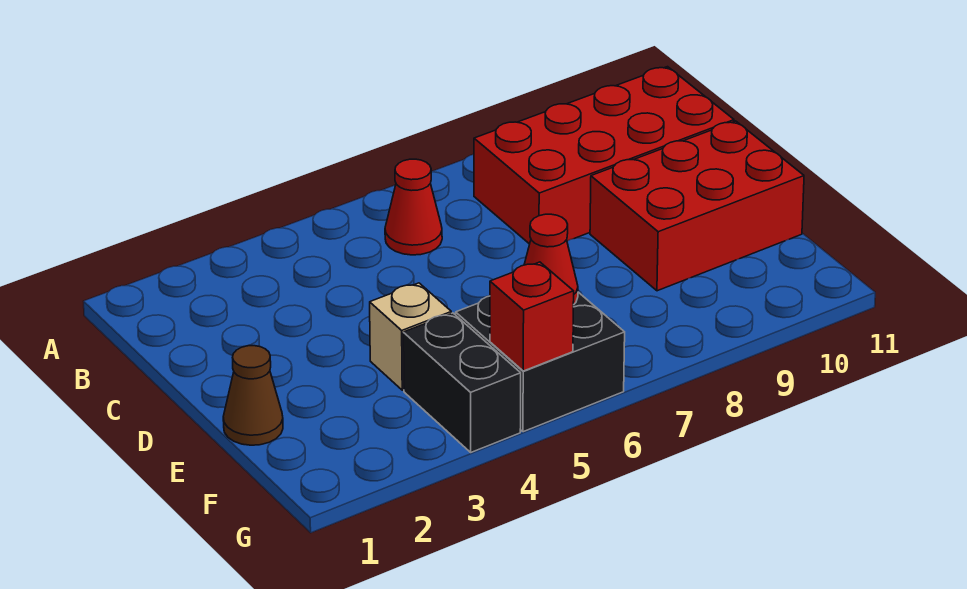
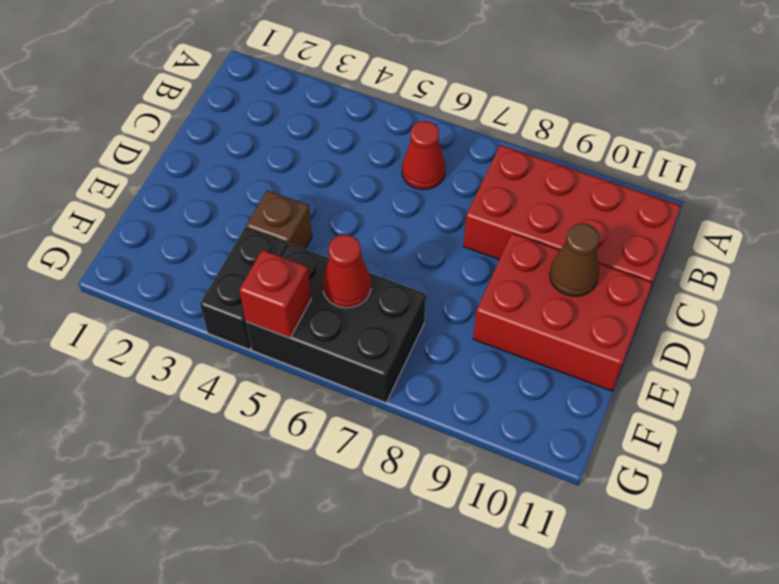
brown 1x1 cone [223,346,283,445] -> brown 1x1 cone moved to [550,223,599,296]
tan 1x1 brick [370,283,451,390] -> brown 1x1 brick [246,190,312,249]
black 2x2 brick [456,292,625,432] -> black 2x3 brick [246,244,426,403]

